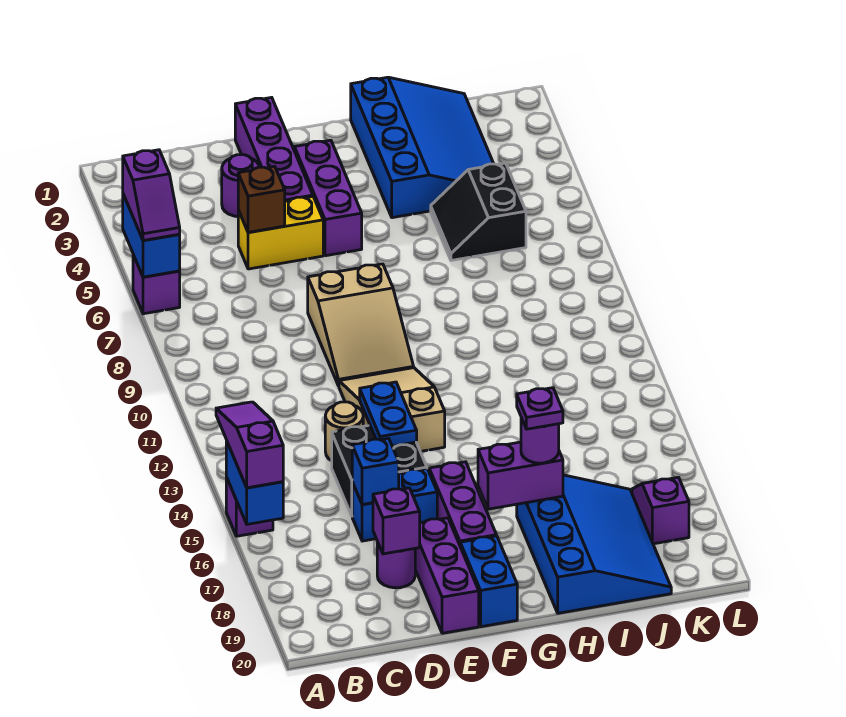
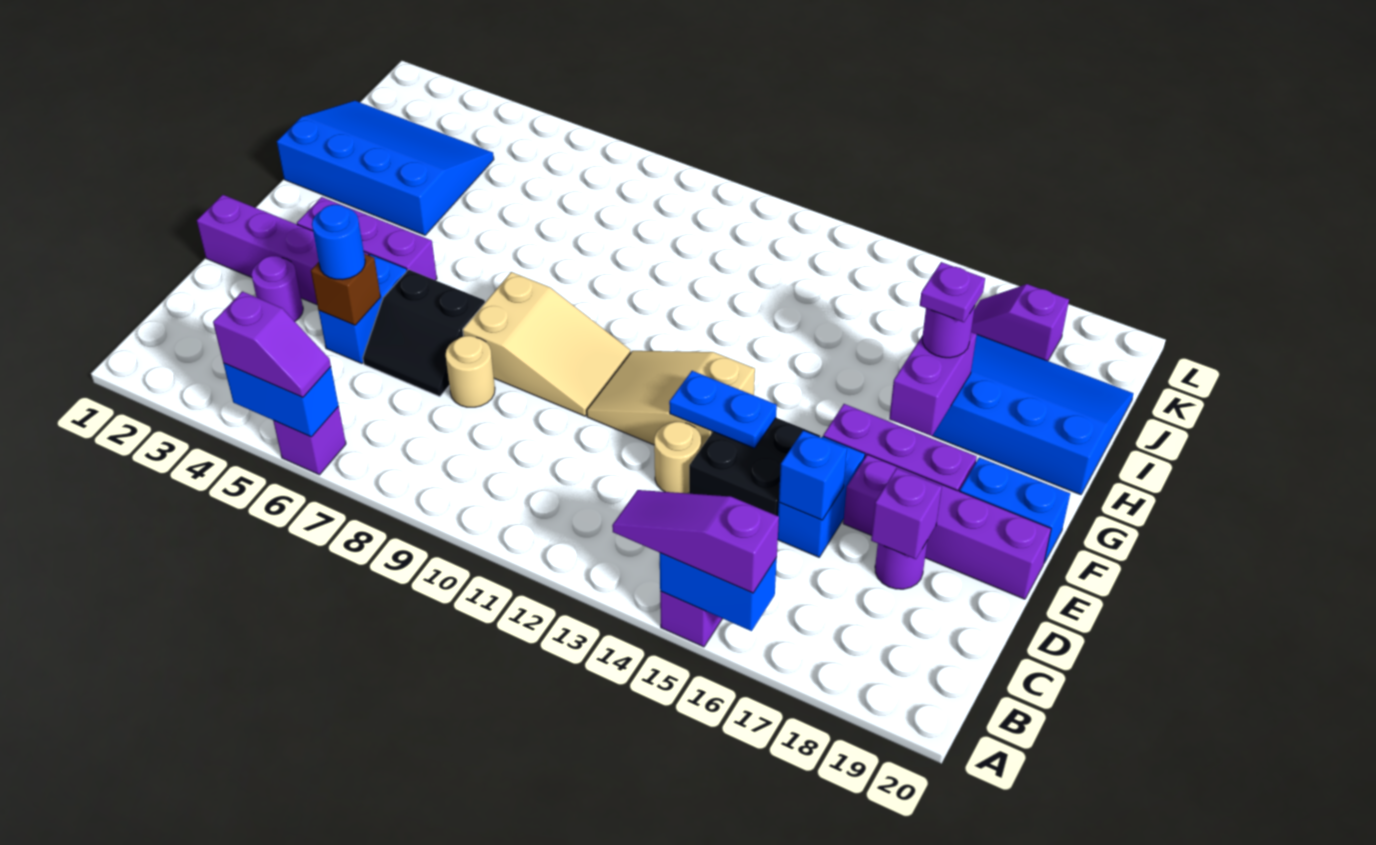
yellow 1x2 brick [238,196,323,269] -> blue 1x2 brick [319,254,407,364]
none -> blue 1x1 round brick [312,205,365,280]
none -> tan 1x1 round brick [445,336,495,407]
purple 1x3 brick [415,518,479,633] -> purple 1x4 brick [843,454,1051,599]
black 2x2 slope [431,163,526,260] -> black 2x2 slope moved to [363,270,485,397]

